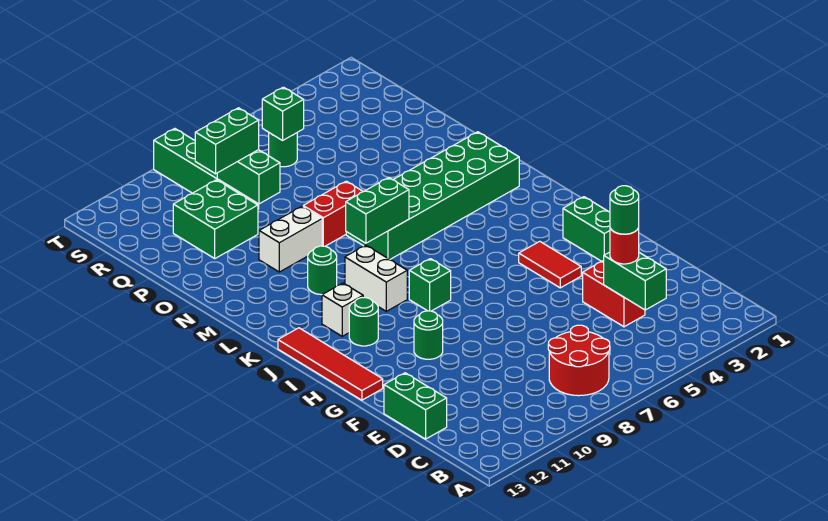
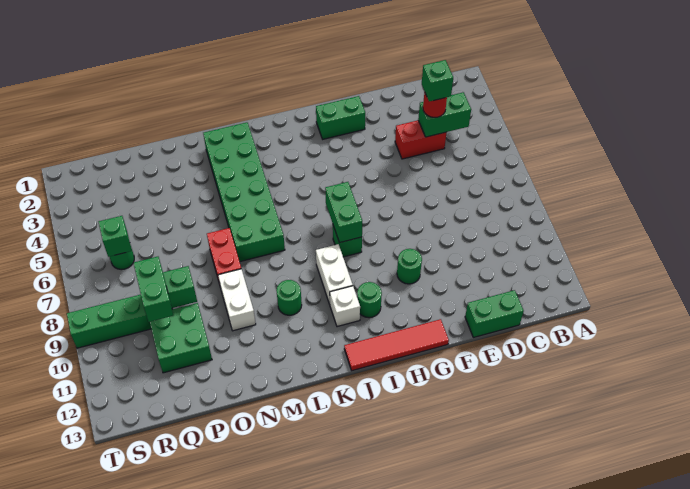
red 2x2 round brick [548,325,610,396] -> none
green 1x1 round brick [610,186,639,234] -> green 1x1 brick [422,60,453,101]
red 1x2 tile [519,241,581,288] -> none
white 1x2 brick [345,245,407,311] -> white 1x2 brick turned to [316,244,353,304]
green 1x2 brick [346,177,409,243] -> green 1x2 brick moved to [325,182,362,243]

